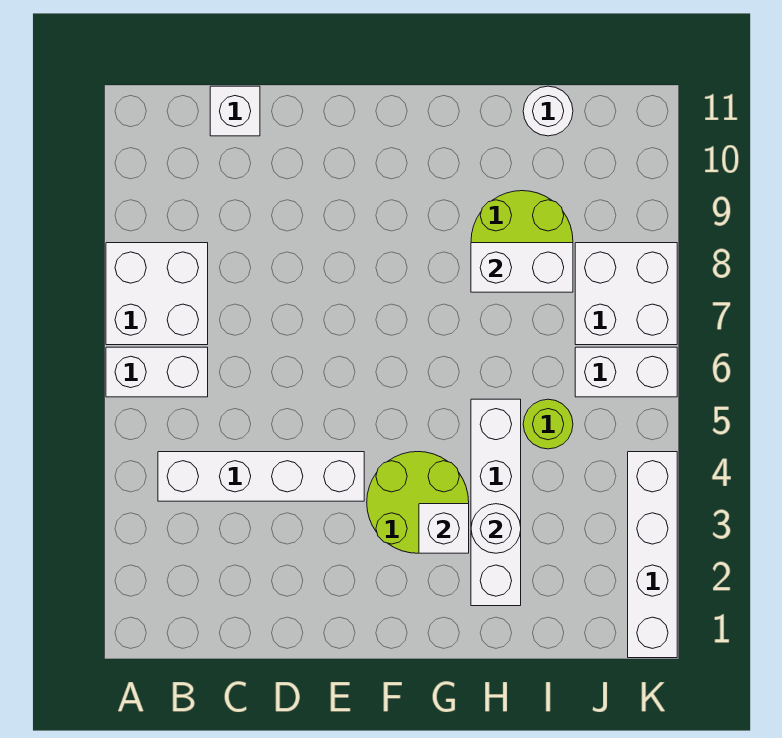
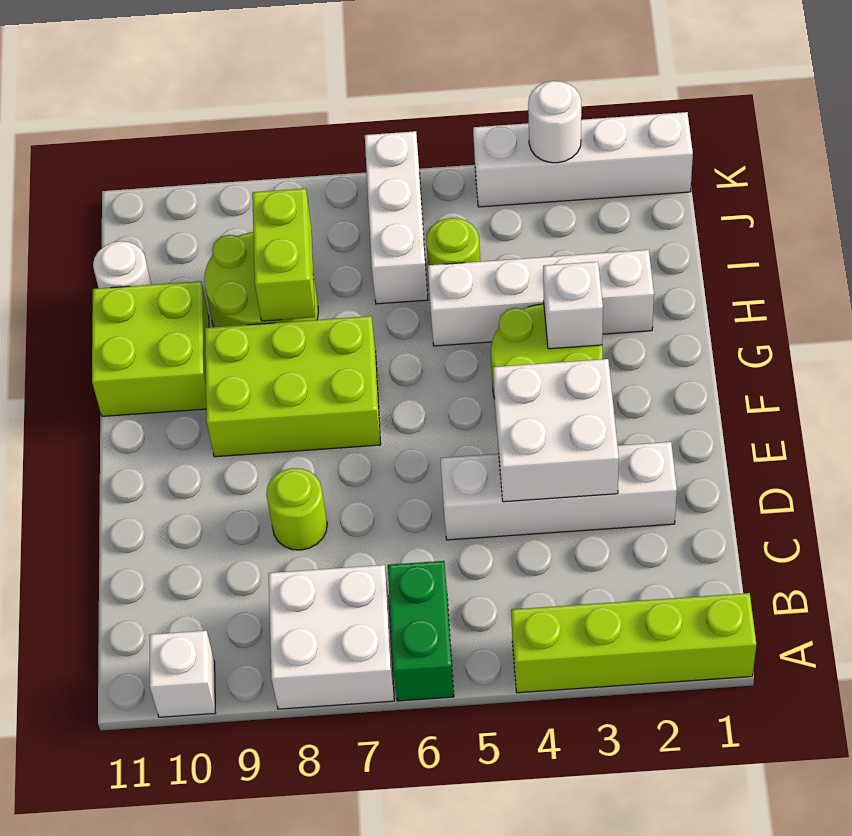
none -> lime 1x4 brick [511,593,756,693]
white 1x2 brick [106,347,208,397] -> green 1x2 brick [388,561,454,701]
white 1x4 brick [158,452,364,501] -> white 1x4 brick turned to [441,442,677,540]
white 1x1 brick [210,86,260,136] -> white 1x1 brick moved to [149,631,215,717]
none -> lime 1x1 round brick [266,468,327,550]
none -> lime 2x3 brick [205,316,381,457]
none -> lime 2x2 brick [92,281,209,416]
white 1x1 round brick [471,504,521,553] -> white 1x1 round brick moved to [528,81,581,163]
white 1x2 brick [471,243,573,292] -> lime 1x2 brick [252,188,315,321]
white 1x2 brick [575,347,677,397] -> white 1x3 brick [365,131,428,304]
white 2x2 brick [575,243,677,345] -> white 2x2 brick moved to [493,359,619,502]

